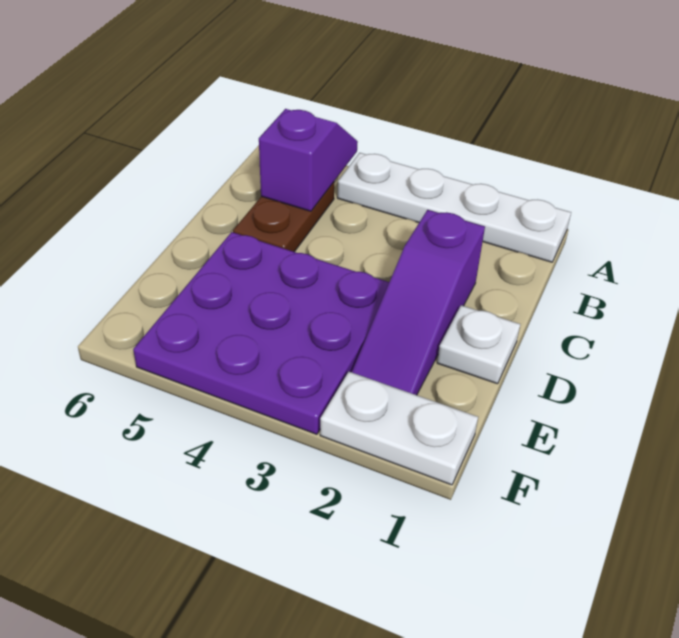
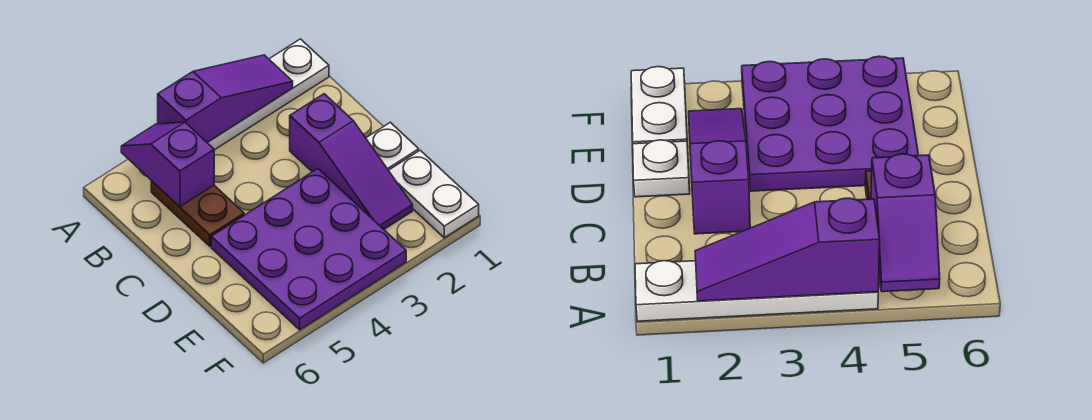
none -> purple 1x3 slope [158,55,293,142]
white 1x2 plate [320,372,478,485] -> white 1x2 plate turned to [389,150,479,238]

